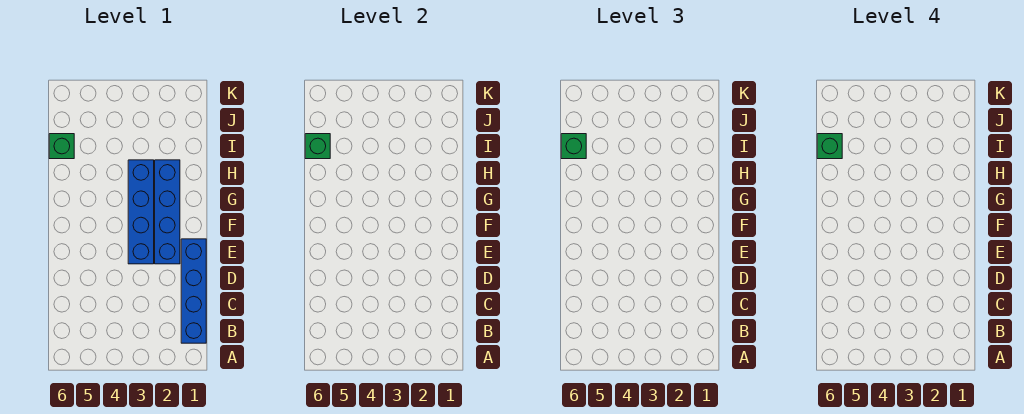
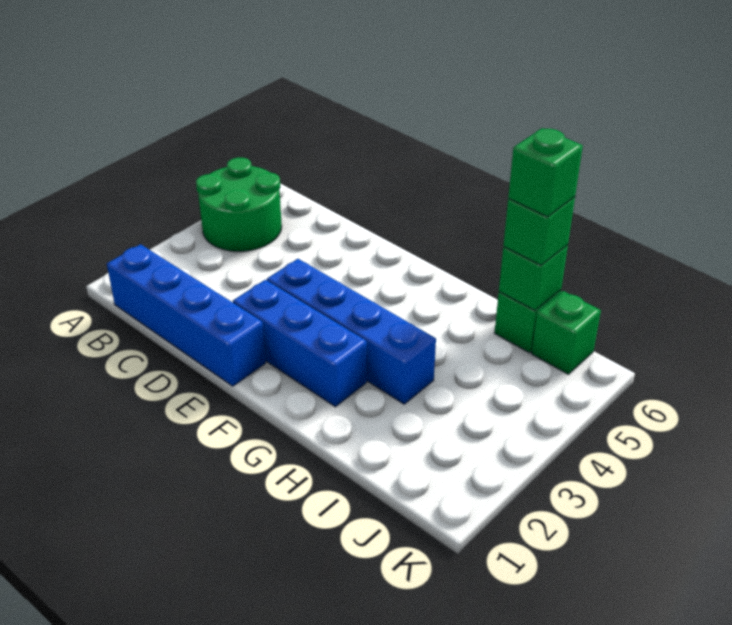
none -> green 2x2 round brick [196,157,282,251]
blue 1x4 brick [155,160,180,264] -> blue 1x3 brick [233,280,367,407]
none -> green 1x1 brick [532,291,601,374]

